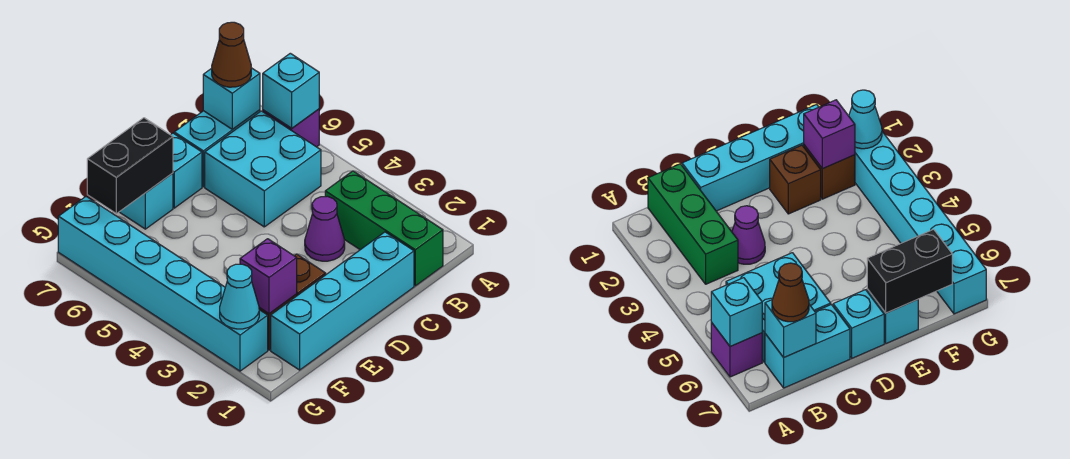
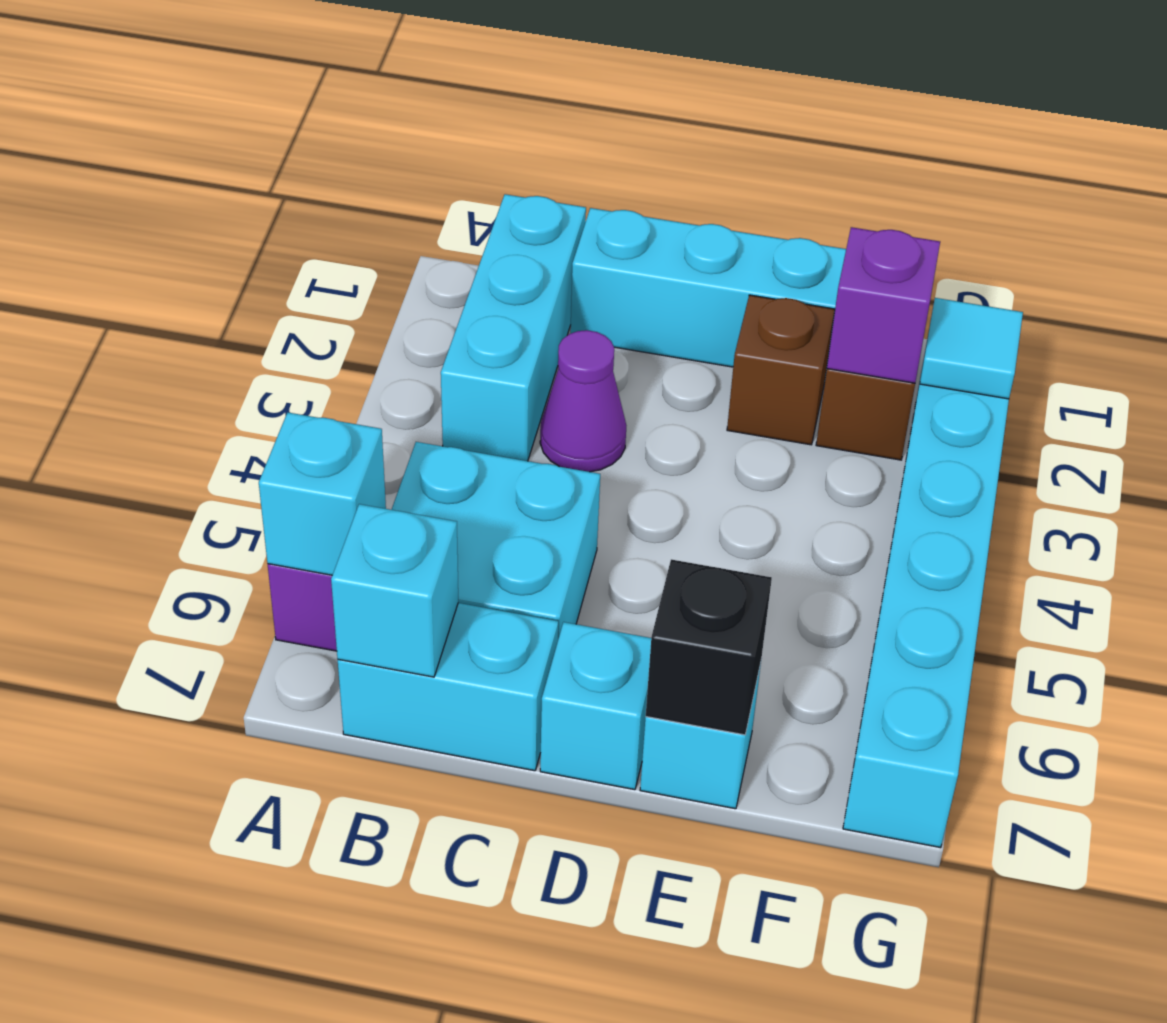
green 1x3 brick [325,171,443,286] -> cyan 1x3 brick [441,194,586,461]
brown 1x1 cone [212,22,251,87] -> none
black 1x2 brick [87,118,173,214] -> black 1x1 brick [646,559,772,735]
cyan 1x1 cone [220,264,259,329] -> cyan 1x1 tile [920,298,1023,399]

